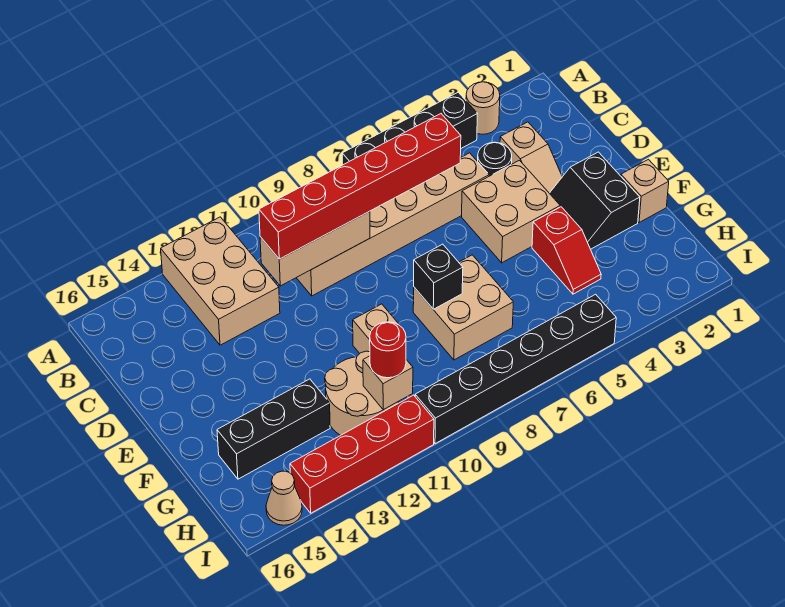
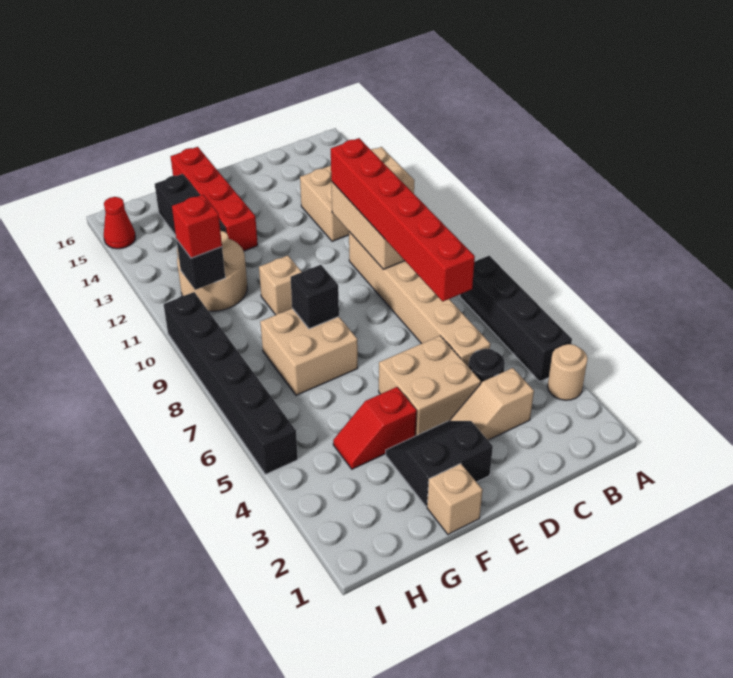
tan 1x1 brick [363,356,413,410] -> black 1x1 brick [176,239,225,290]
red 1x1 round brick [370,322,406,378] -> red 1x1 brick [172,195,222,258]
red 1x4 brick [290,395,434,513] -> red 1x4 brick moved to [171,147,258,251]
tan 1x1 cone [266,471,302,525] -> red 1x1 cone [104,197,136,249]

